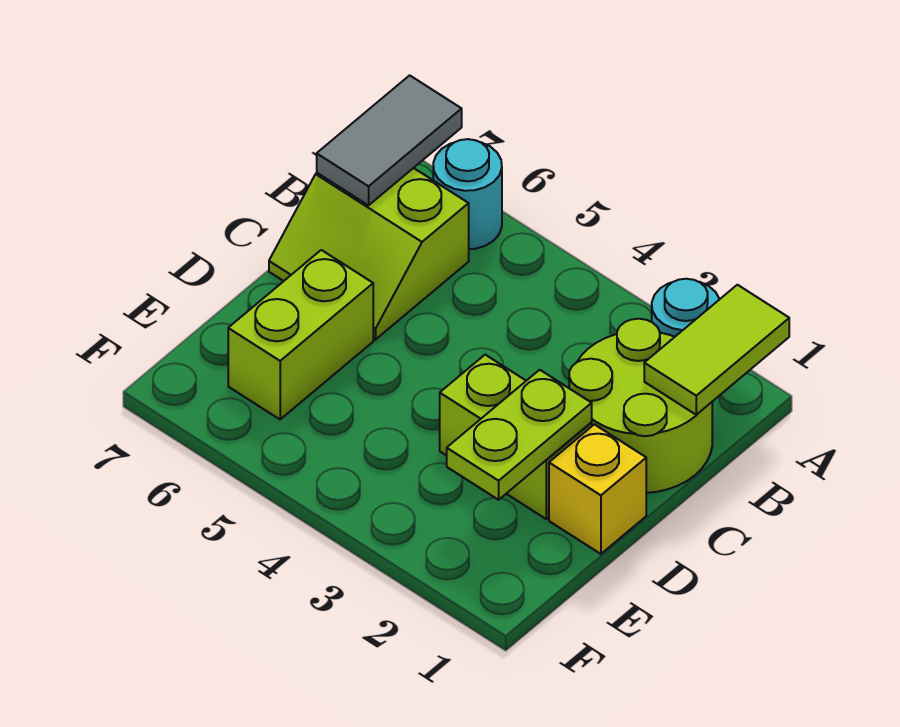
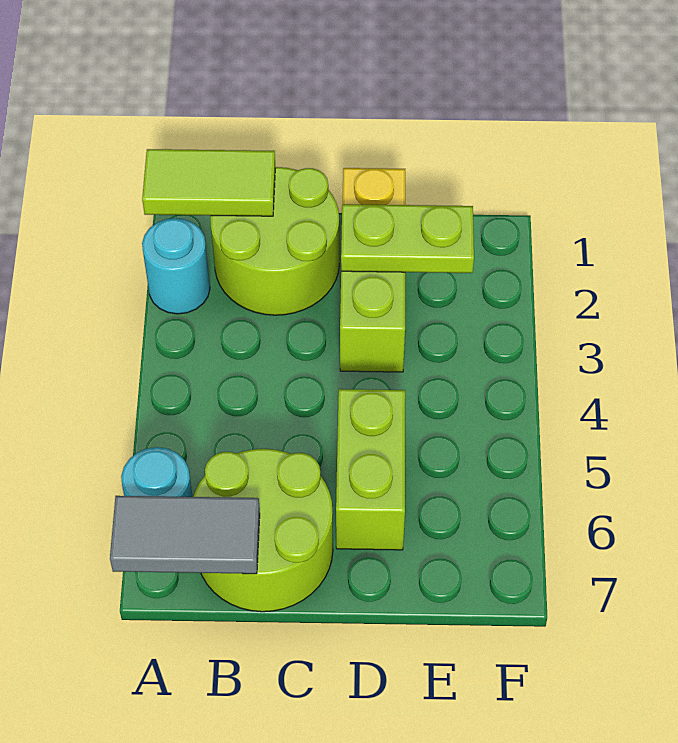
lime 2x2 slope [269,168,469,340] -> lime 2x2 round brick [193,449,333,612]
lime 1x2 brick [228,250,373,419] -> lime 1x2 brick turned to [336,389,405,550]

